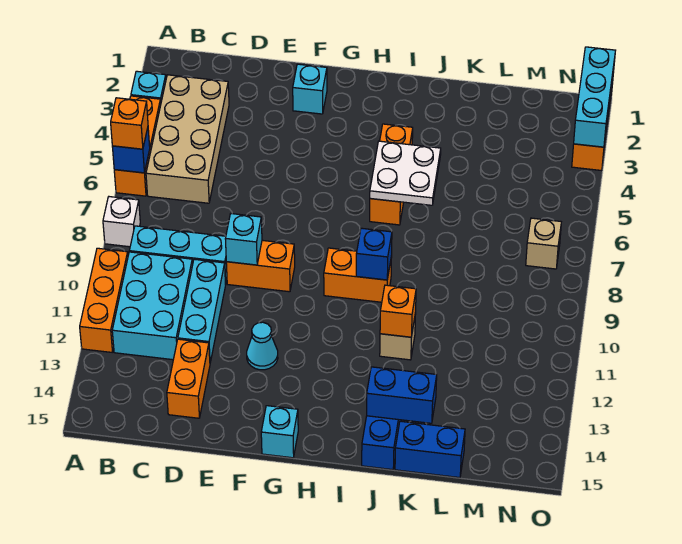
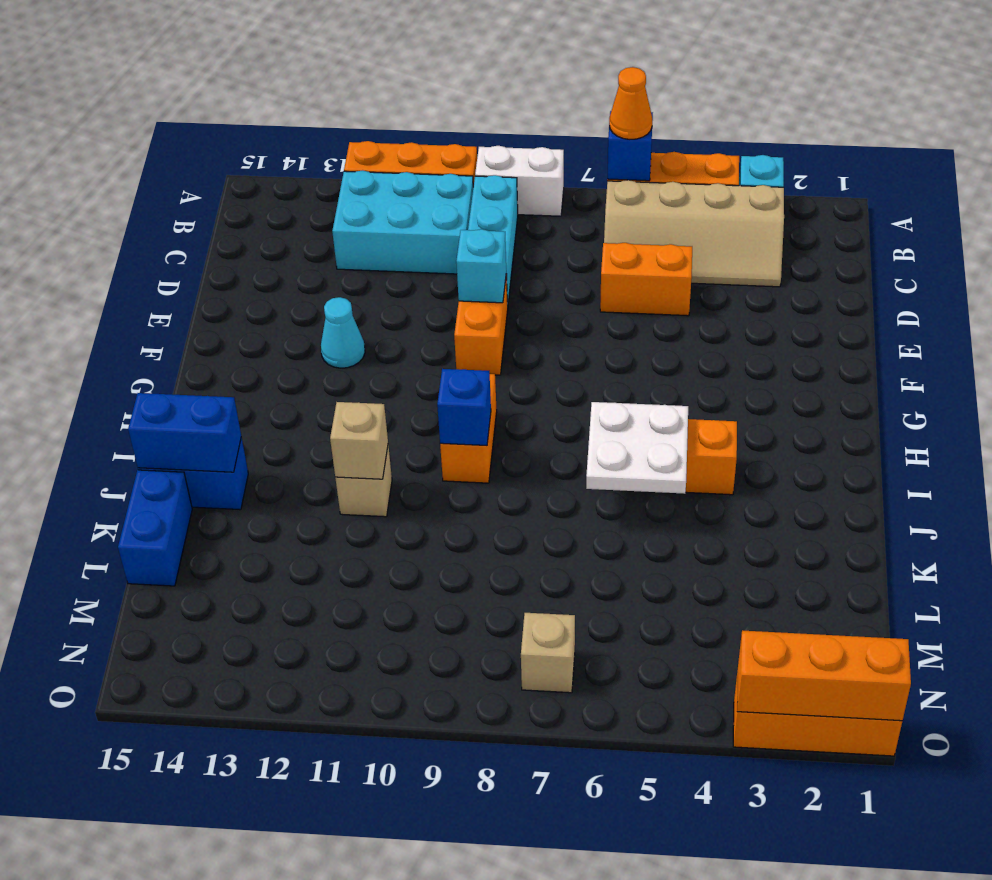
orange 1x1 brick [111,98,148,149] -> orange 1x1 cone [609,67,652,139]
white 1x1 brick [103,197,140,247] -> white 1x2 brick [475,146,564,216]
tan 2x4 brick [146,75,229,203] -> tan 2x4 slope [604,180,784,287]
cyan 1x3 brick [178,259,226,362] -> none
orange 1x2 brick [167,339,210,418] -> orange 1x2 brick moved to [600,243,692,316]
cyan 1x1 brick [293,64,327,114] -> none
cyan 1x1 brick [261,406,298,458] -> none
orange 1x1 brick [380,285,416,337] -> tan 1x1 brick [330,402,388,479]
blue 1x2 brick [367,367,437,423] -> blue 1x2 brick turned to [128,393,241,472]
cyan 1x3 brick [574,47,616,147] -> orange 1x3 brick [737,630,911,721]

